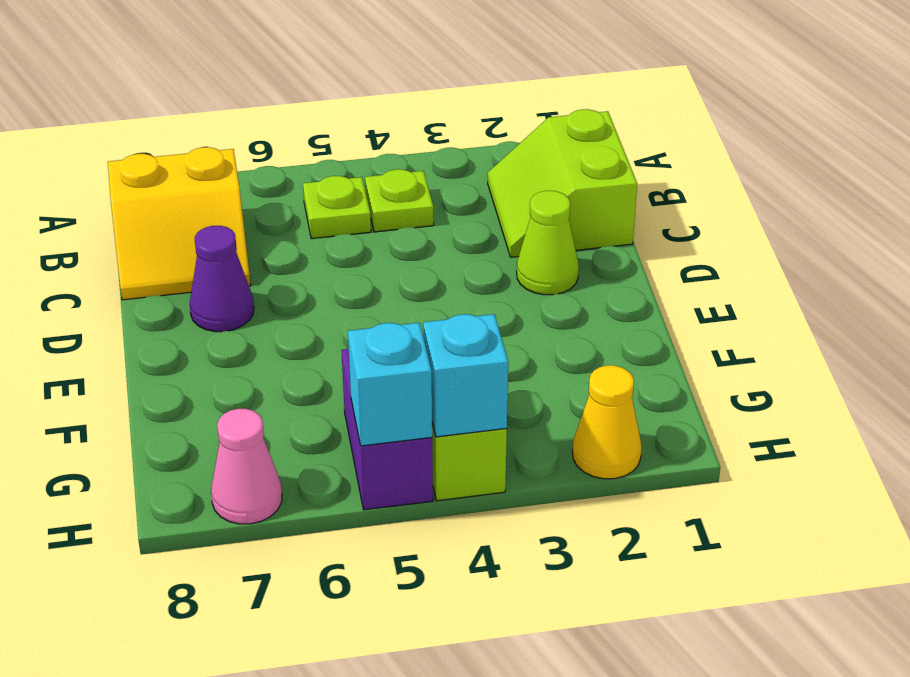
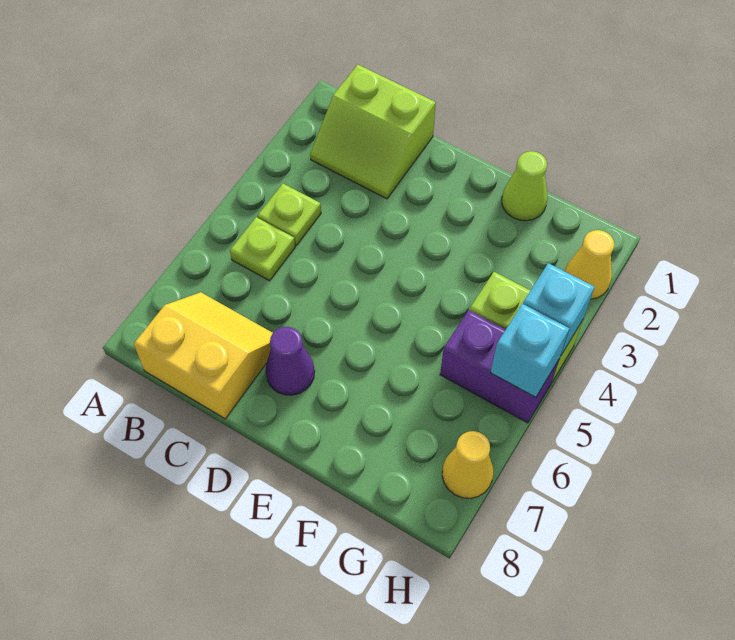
yellow 2x2 slope [108,147,251,300] -> yellow 2x2 slope turned to [134,292,273,419]
lime 1x1 cone [517,191,579,295] -> lime 1x1 cone moved to [502,151,547,221]
pink 1x1 cone [211,409,282,524] -> yellow 1x1 cone [442,431,493,498]

